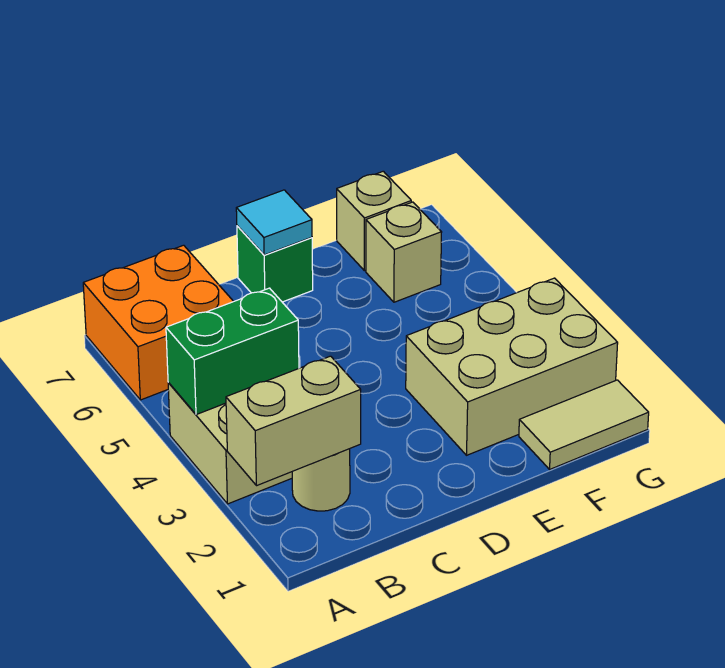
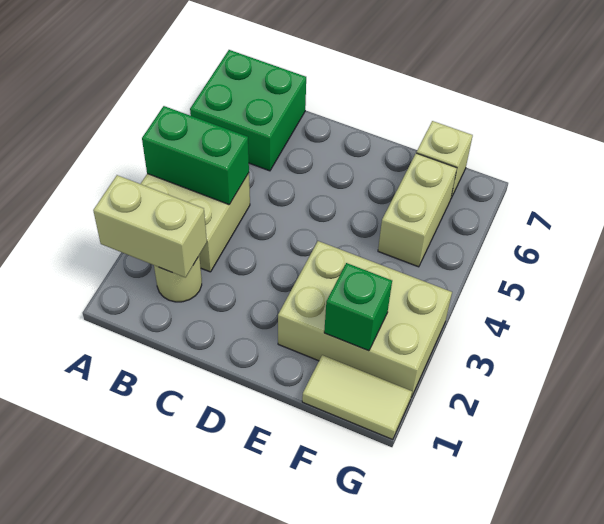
orange 2x2 brick [83,245,234,400] -> green 2x2 brick [190,50,306,171]
green 1x1 brick [237,226,313,302] -> green 1x1 brick moved to [324,263,392,351]
cyan 1x1 tile [236,190,312,255] -> none
tan 1x1 brick [366,202,442,302] -> tan 1x2 brick [378,153,457,267]

